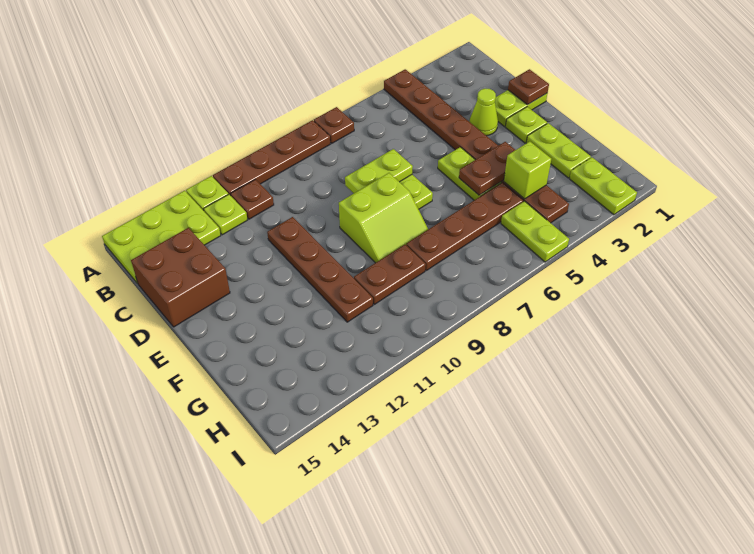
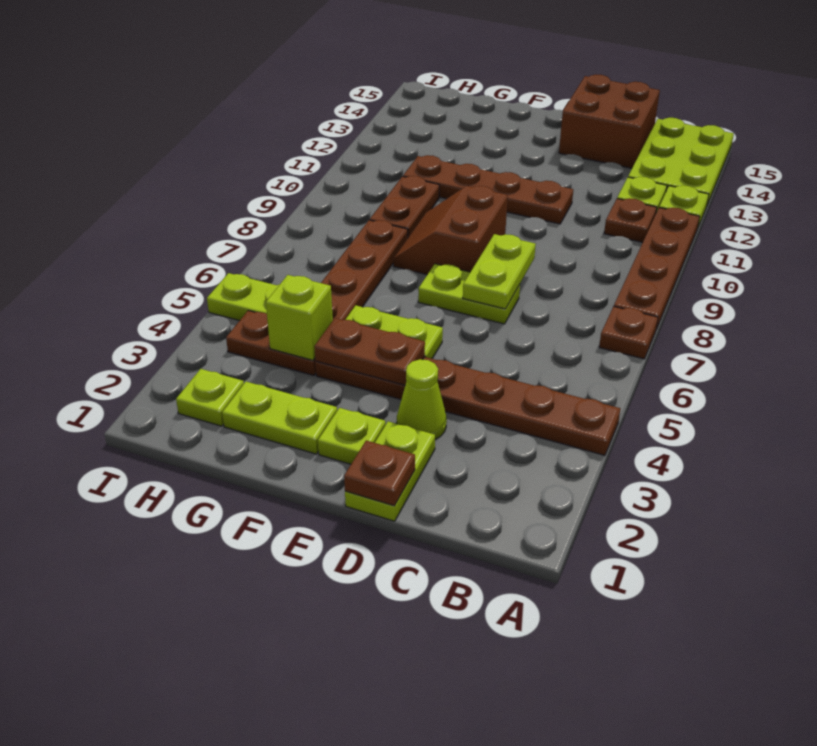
lime 2x2 slope [339,173,428,263] -> brown 2x2 slope [393,186,508,275]
brown 1x2 plate [459,142,515,195] -> brown 1x2 plate turned to [314,318,425,385]
lime 1x2 plate [569,157,637,215] -> lime 1x1 plate [176,369,244,426]

